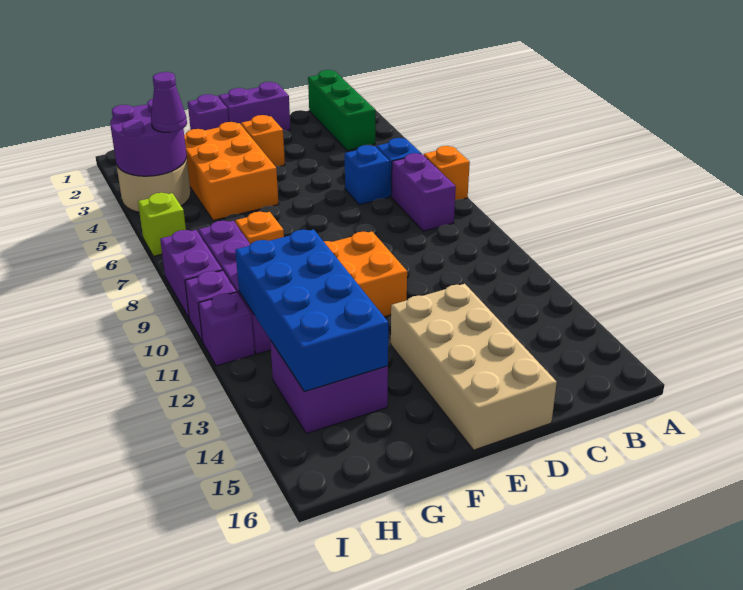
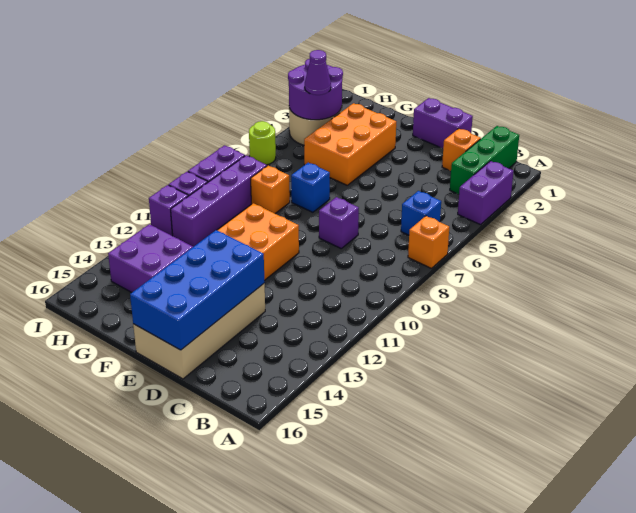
purple 1x2 brick [391,153,456,231] -> purple 1x2 brick moved to [458,161,514,225]
blue 1x1 brick [345,145,390,205] -> blue 1x1 brick moved to [291,163,330,212]
orange 1x1 brick [241,115,285,166] -> orange 1x1 brick moved to [442,129,481,171]
purple 1x1 brick [188,94,229,130] -> purple 1x1 brick moved to [319,197,359,248]
blue 2x4 brick [235,229,388,392] -> blue 2x4 brick moved to [130,230,265,350]
lime 1x1 brick [138,193,186,256] -> lime 1x1 round brick [249,121,276,165]

